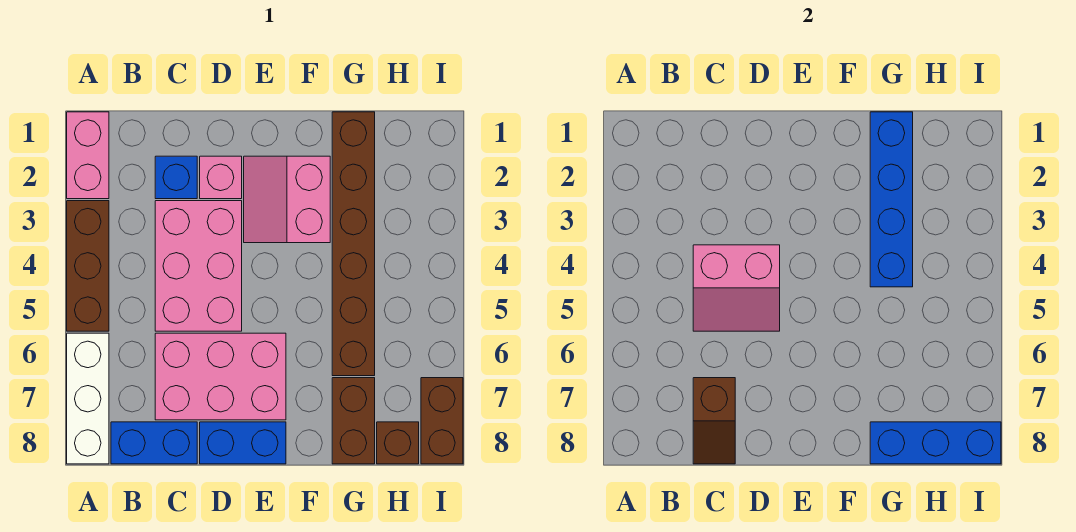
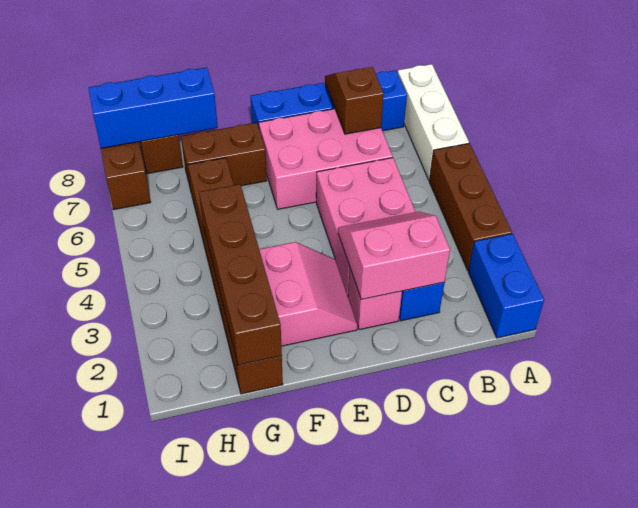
pink 1x2 brick [67,112,109,199] -> blue 1x2 brick [468,234,544,338]
pink 2x2 slope [693,245,780,331] -> pink 2x2 slope moved to [338,212,450,299]
blue 1x4 brick [870,112,913,287] -> brown 1x4 brick [199,184,282,365]
brown 1x2 brick [332,378,375,464] -> brown 1x2 brick turned to [181,123,267,194]

